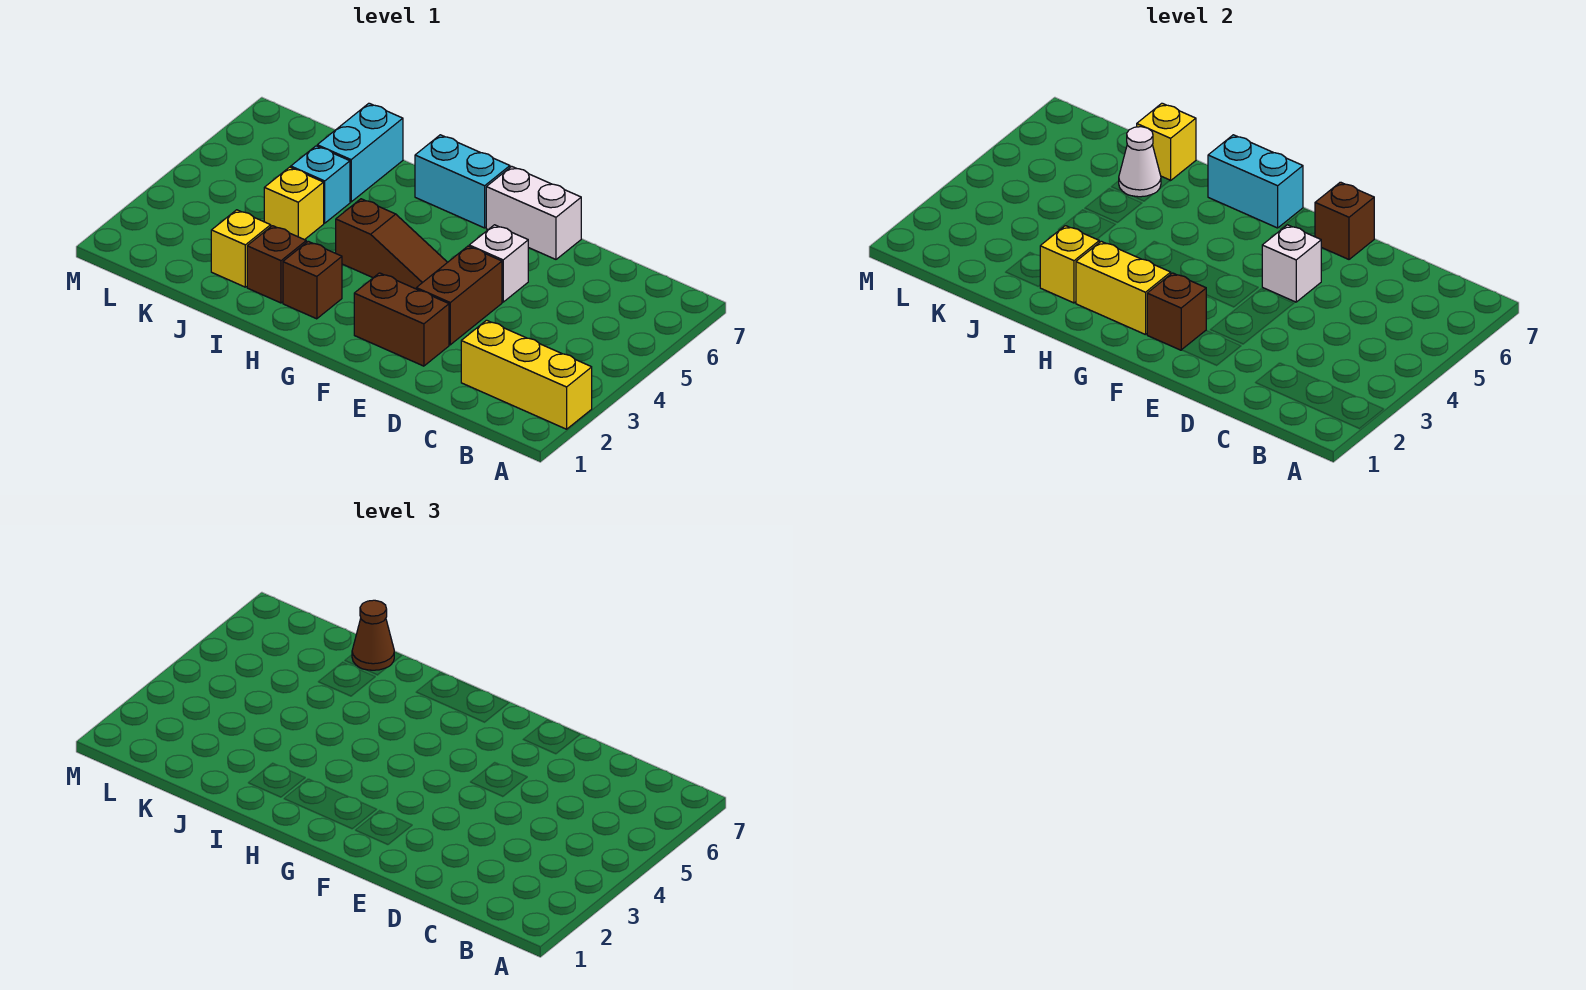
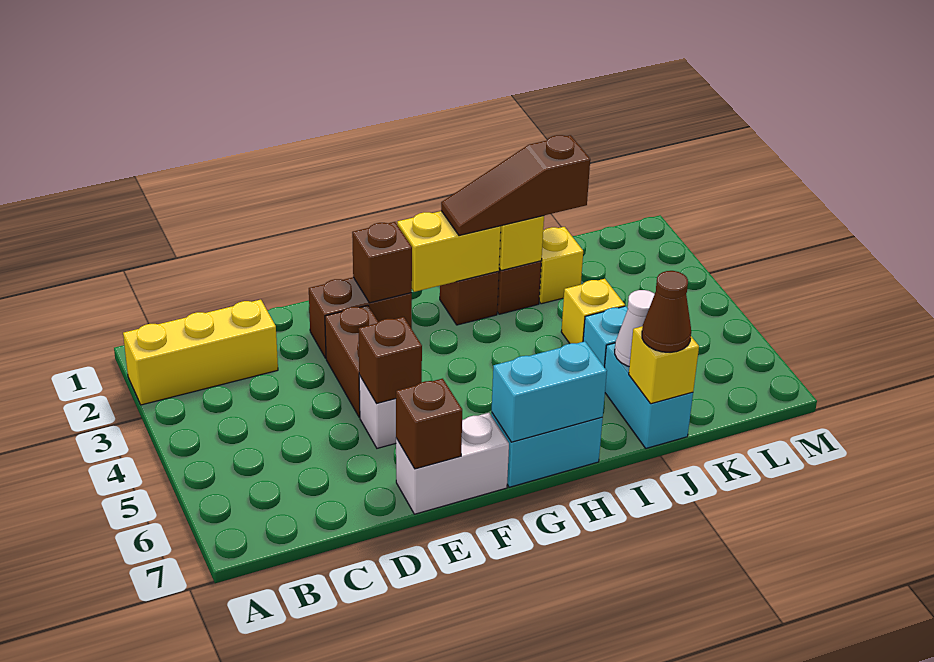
white 1x1 brick [1262,225,1321,302] -> brown 1x1 brick [358,317,422,404]
brown 1x3 slope [336,199,447,289] -> brown 1x3 slope moved to [441,135,590,236]

